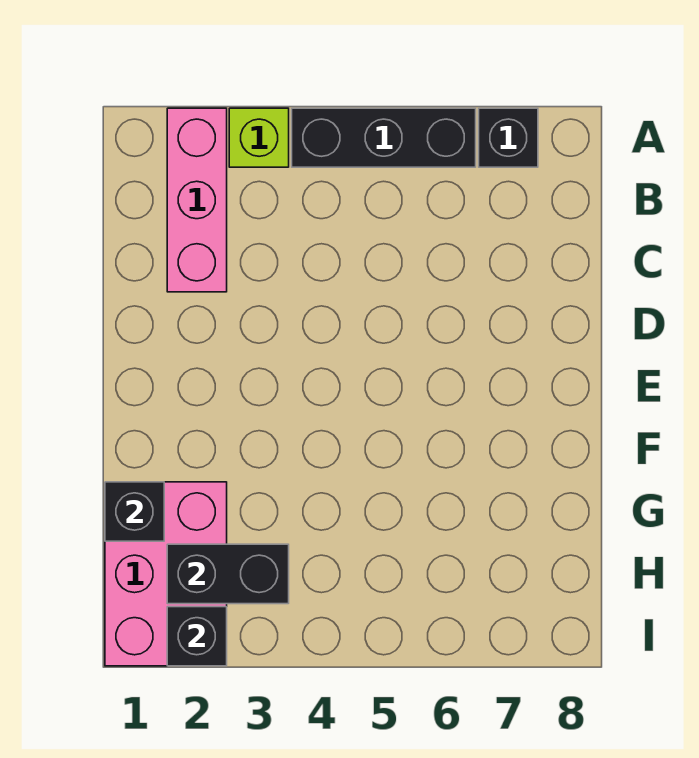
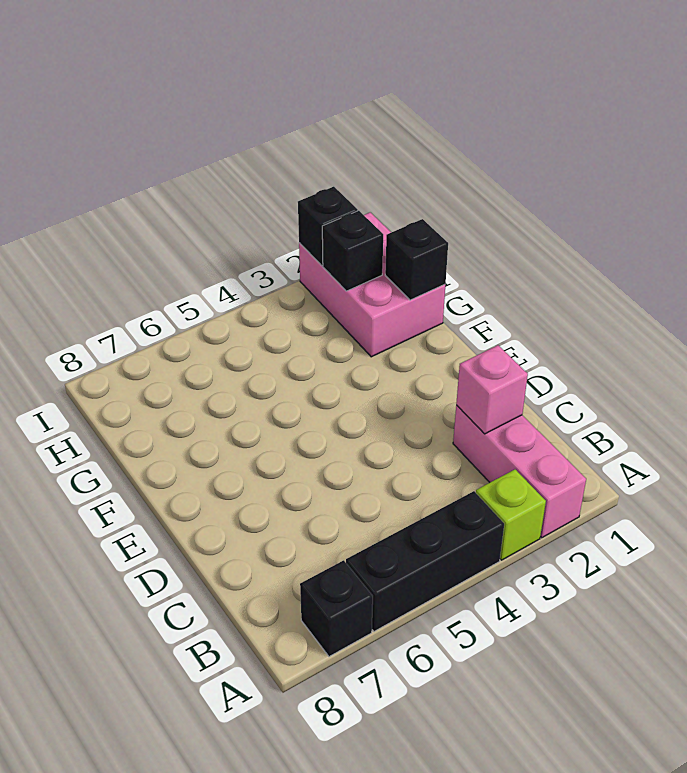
none -> pink 1x1 brick [456,345,528,434]
black 1x2 brick [167,544,289,604] -> black 1x1 brick [322,211,383,291]

